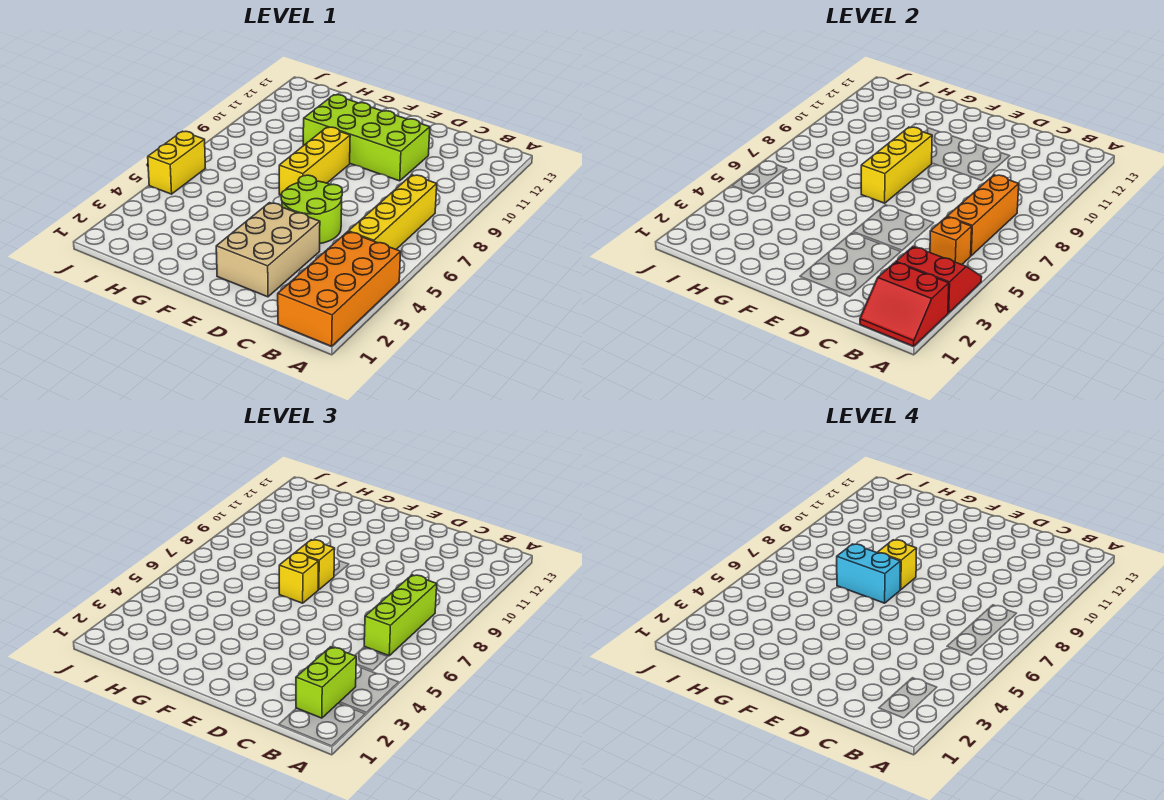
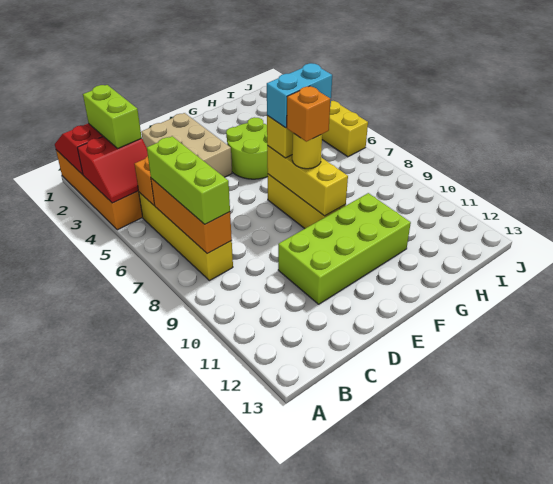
lime 2x2 round brick [281,175,342,243] -> lime 2x2 round brick moved to [226,117,268,179]
yellow 1x1 brick [296,540,335,590] -> yellow 1x1 round brick [292,133,322,169]
yellow 1x1 brick [878,540,917,590] -> orange 1x1 brick [286,86,331,142]

